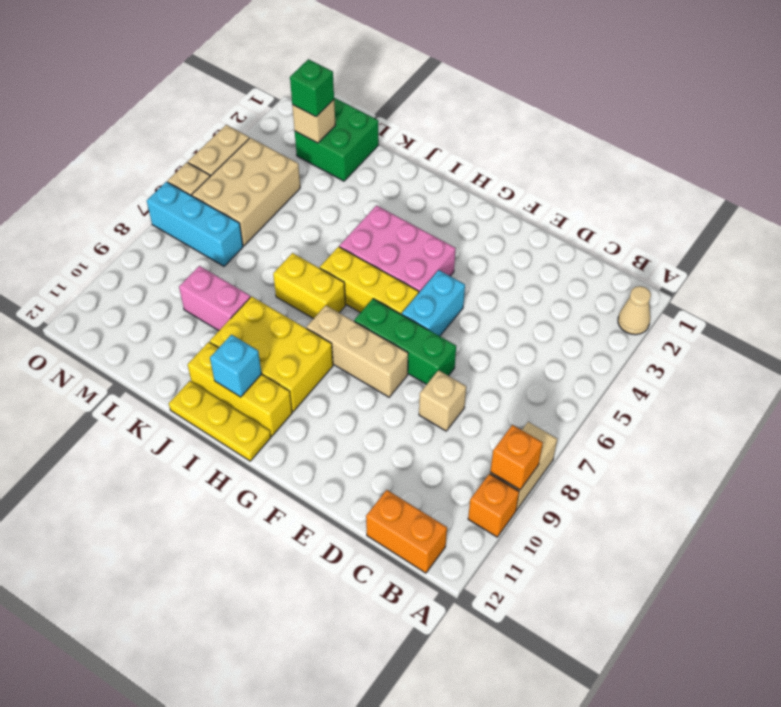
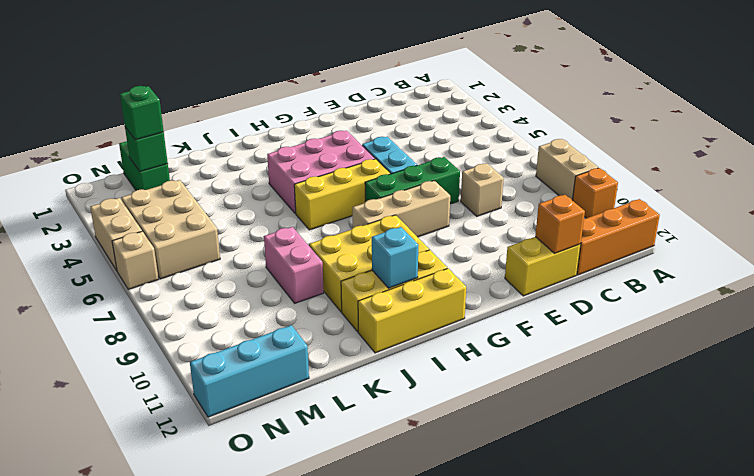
tan 1x1 cone [618,286,651,335] -> none
orange 1x1 brick [490,425,543,490] -> orange 1x1 brick moved to [535,195,585,253]
orange 1x2 brick [366,490,447,573] -> orange 1x3 brick [577,199,660,275]
yellow 1x3 plate [169,381,271,461] -> yellow 1x3 brick [358,268,466,353]
yellow 1x2 brick [273,253,346,319] -> yellow 1x2 brick moved to [505,237,581,296]
pink 1x2 brick [179,266,250,331] -> pink 1x2 brick turned to [264,227,324,303]
green 2x2 brick [295,98,379,181] -> green 1x2 brick [119,141,170,190]
tan 1x1 brick [292,100,336,143] -> green 1x1 brick [125,127,168,172]
cyan 1x3 brick [147,182,243,266] -> cyan 1x3 brick moved to [190,325,309,417]

